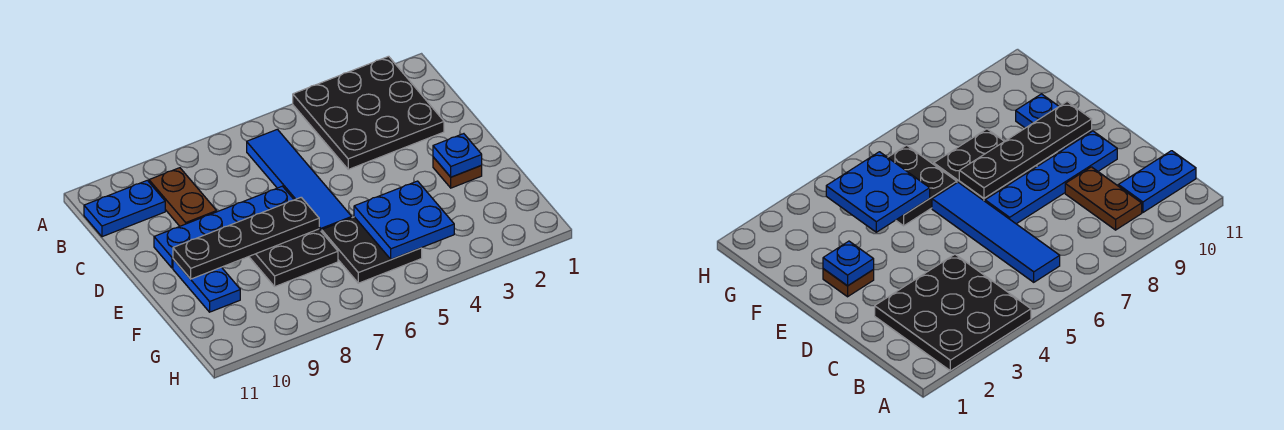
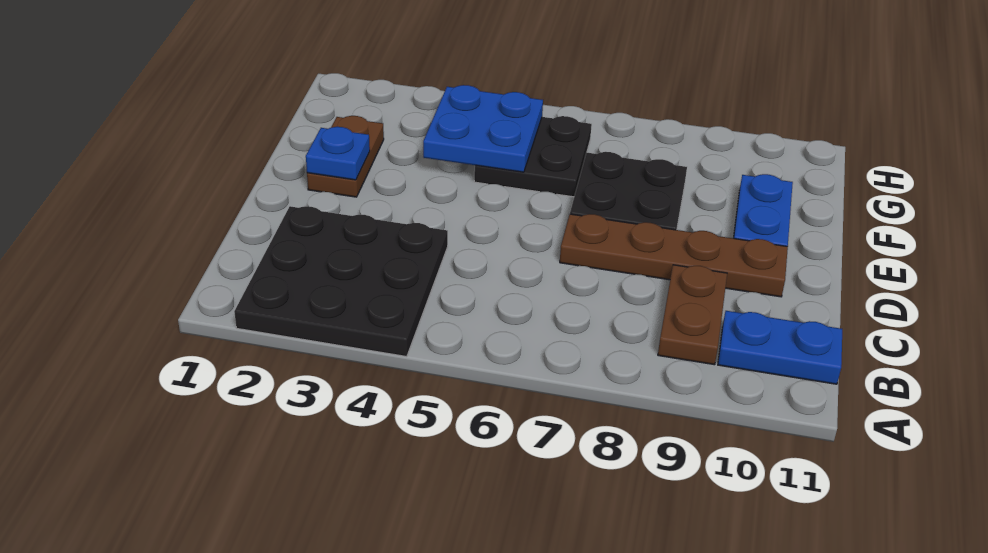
blue 1x4 tile [247,129,352,232] -> none
blue 1x4 plate [154,186,294,268] -> brown 1x4 plate [560,214,788,297]
brown 1x1 plate [433,157,482,188] -> brown 1x2 plate [307,116,384,197]
black 1x4 plate [173,197,319,279] -> none

